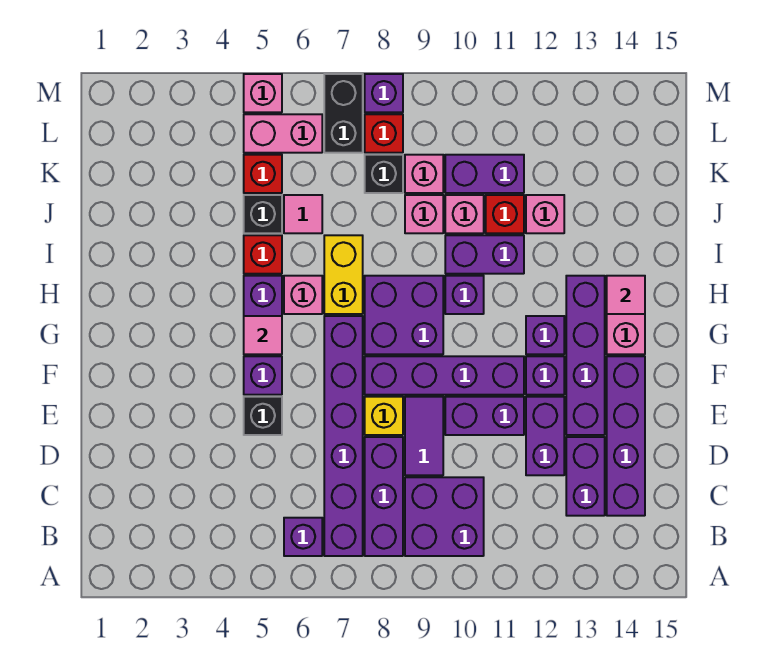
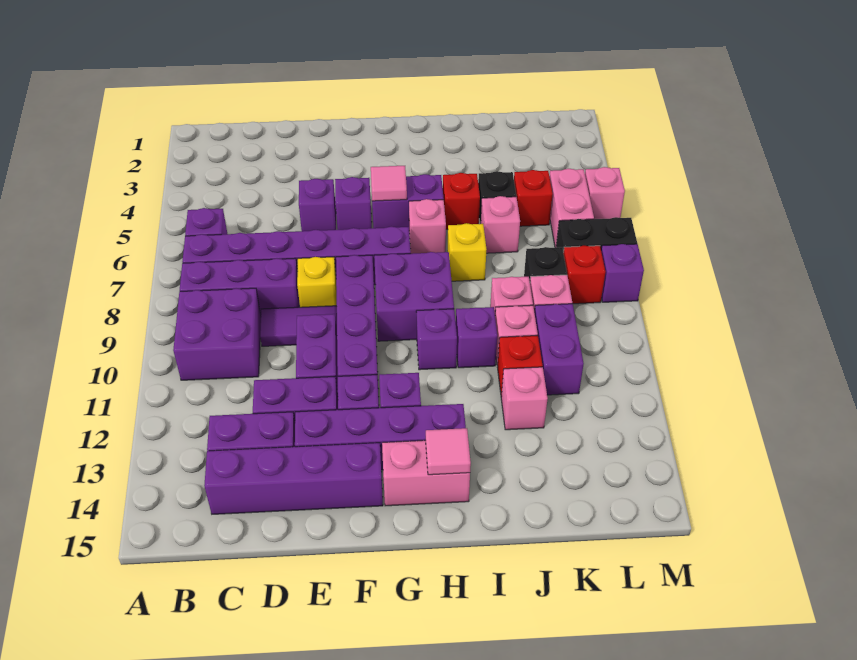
black 1x1 brick [244,397,282,435] -> purple 1x1 brick [299,179,336,231]
yellow 1x2 brick [324,235,363,314] -> yellow 1x1 brick [447,223,487,281]
purple 1x2 brick [445,235,524,274] -> purple 1x1 brick [456,307,497,368]
pink 1x1 tile [284,195,322,233] -> pink 1x1 brick [481,196,520,253]

